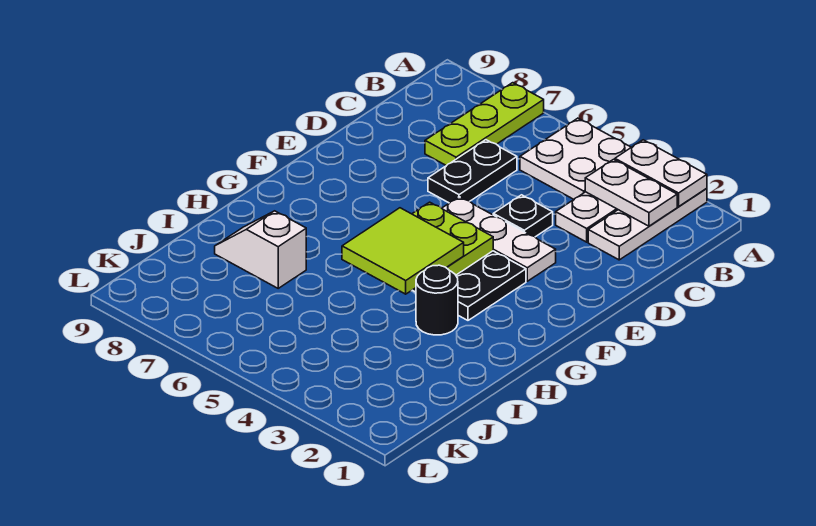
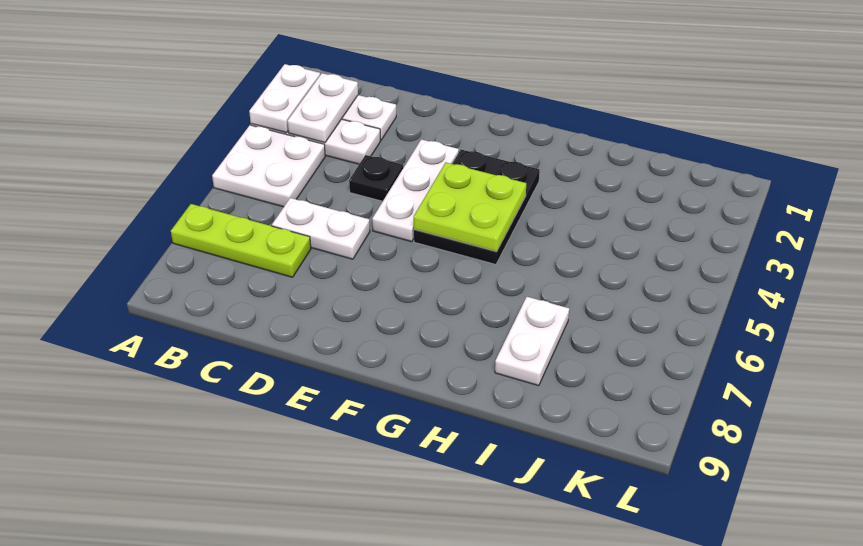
black 1x2 plate [428,140,517,203] -> white 1x2 plate [272,198,370,259]
lime 2x2 tile [342,208,464,294] -> none
black 1x1 round brick [416,265,458,335] -> none
white 1x2 slope [215,211,306,288] -> white 1x2 plate [495,297,569,386]

